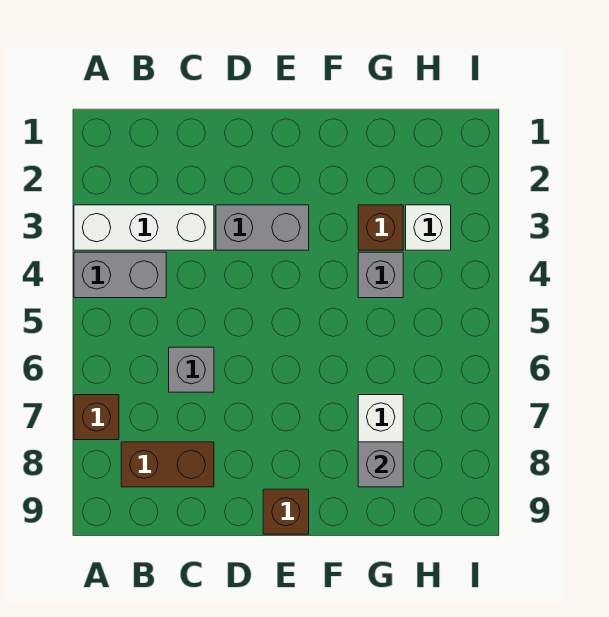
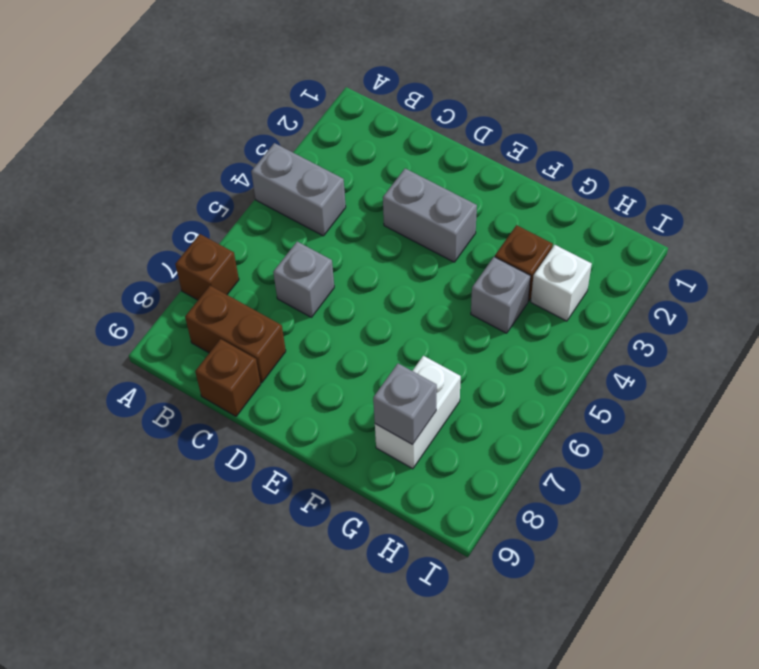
white 1x3 brick [74,205,214,250] -> none
brown 1x1 brick [263,489,309,534] -> brown 1x1 brick moved to [195,339,261,416]

